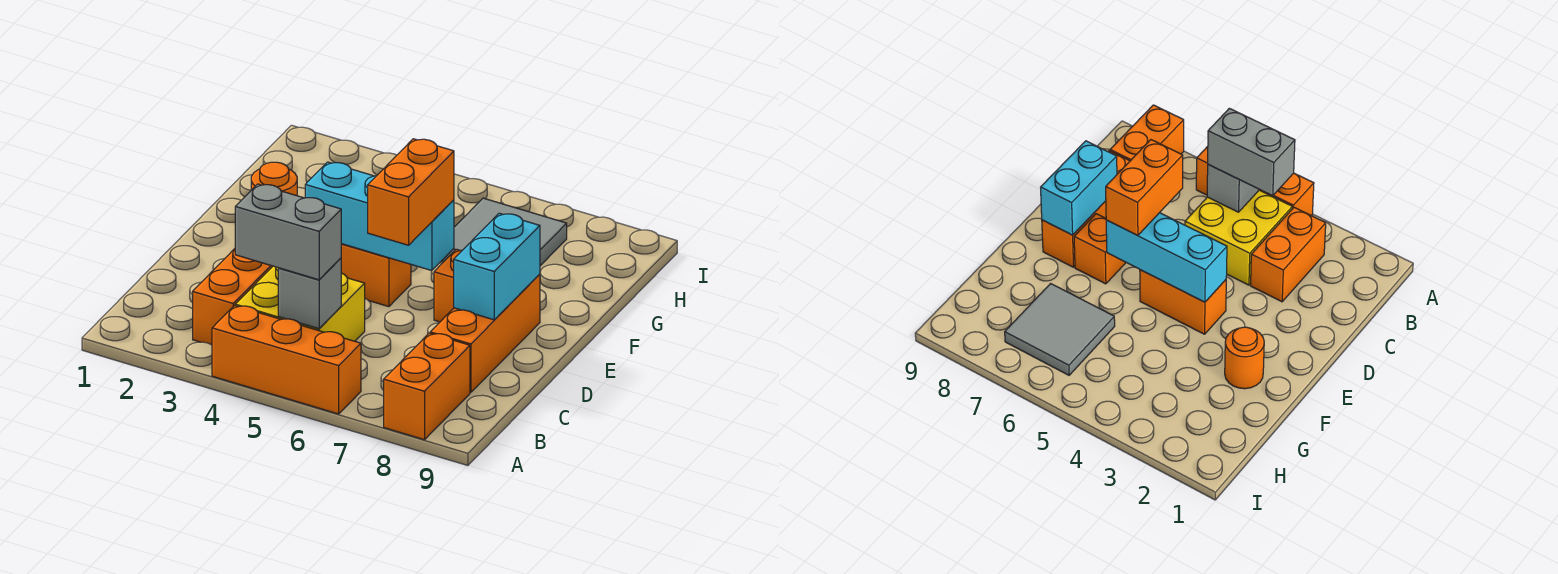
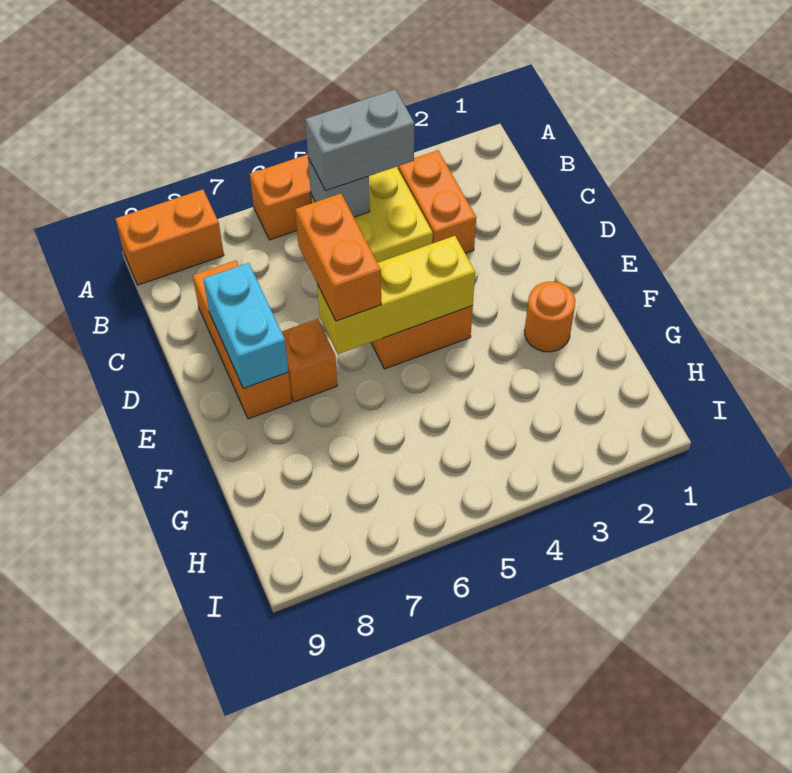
orange 1x2 brick [384,333,470,440] -> orange 1x2 brick turned to [116,189,224,285]
cyan 1x3 brick [305,162,454,271] -> yellow 1x3 brick [317,236,475,354]
grey 2x2 tile [442,198,567,266] -> none

